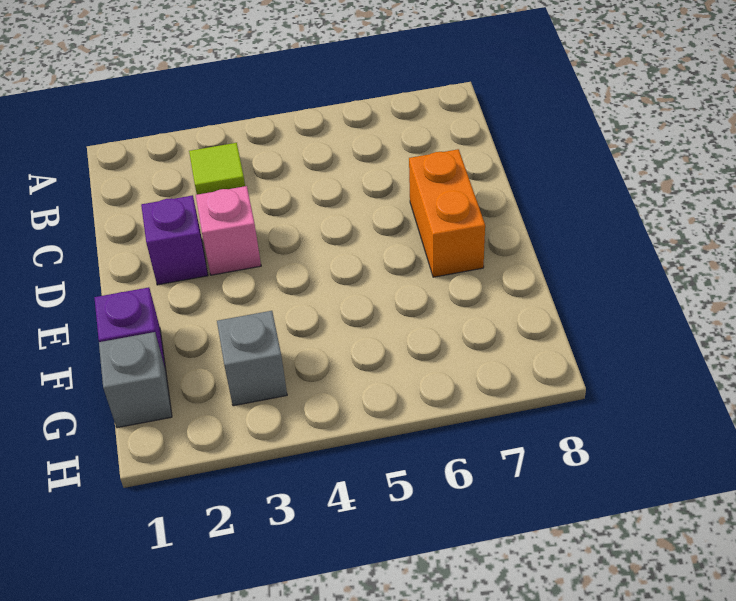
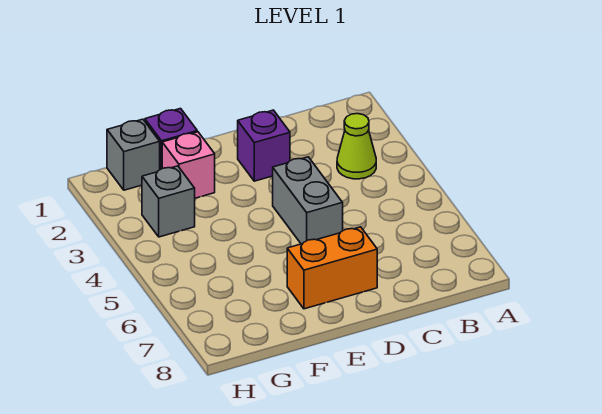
lime 1x1 tile [189,143,245,195] -> lime 1x1 cone [337,114,376,179]
pink 1x1 brick [196,186,261,275] -> pink 1x1 brick moved to [162,132,215,198]
none -> grey 1x2 brick [273,157,343,244]

